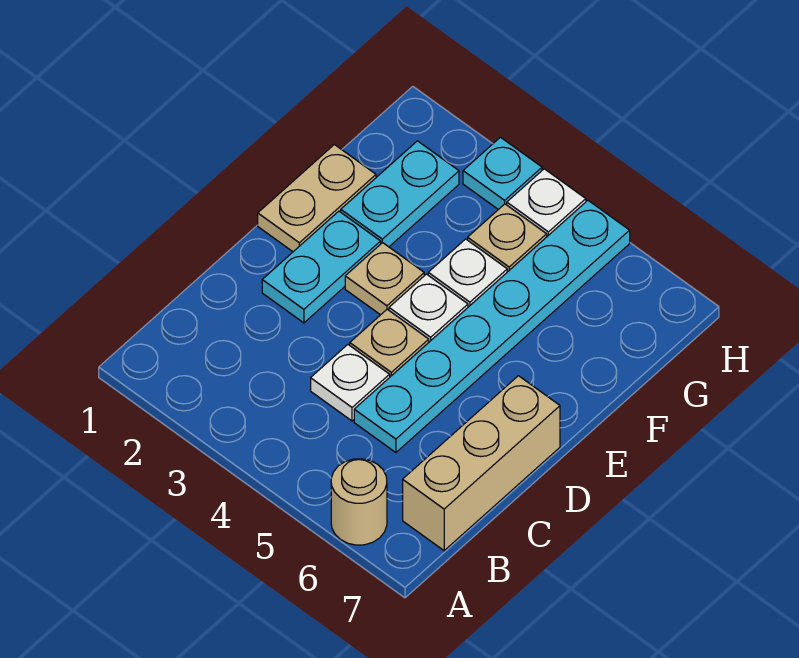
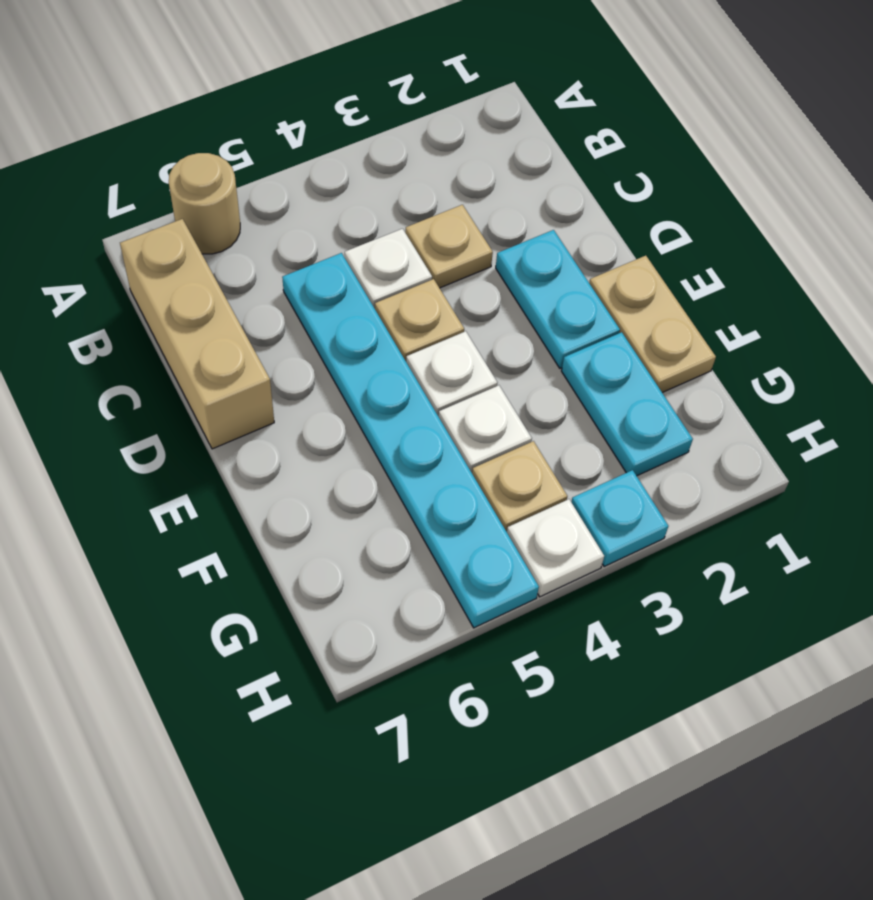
tan 1x1 plate [345,243,424,315] -> tan 1x1 plate moved to [405,205,493,288]

